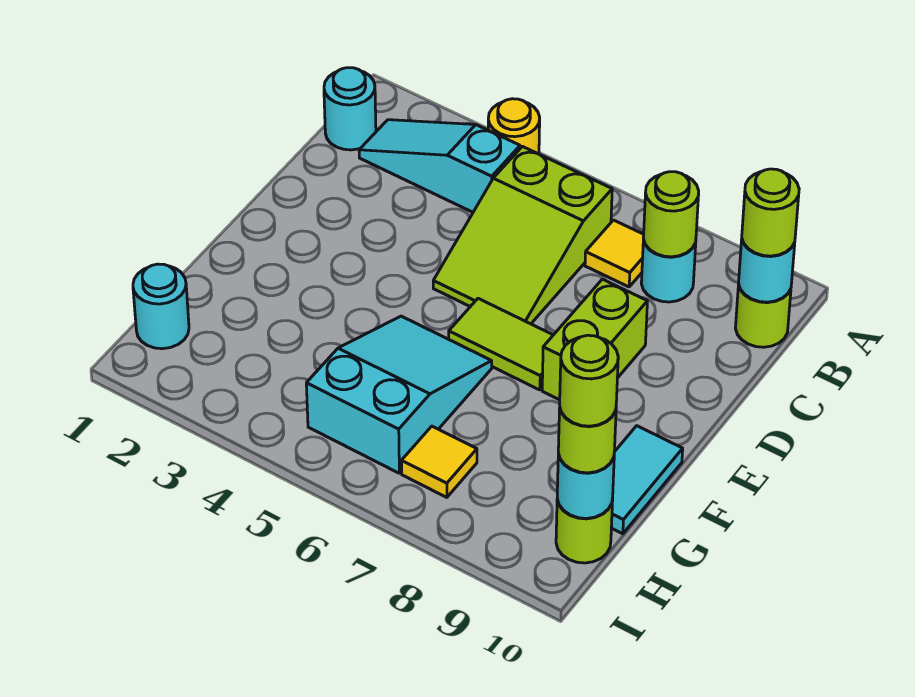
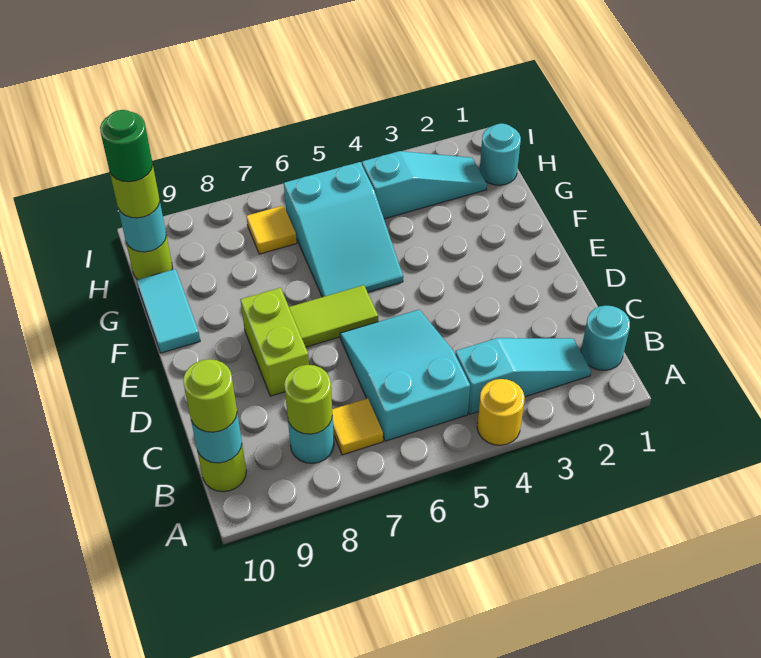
lime 2x3 slope [433,147,612,324] -> cyan 2x3 slope [340,310,470,441]
none -> cyan 1x3 slope [362,151,487,219]
lime 1x1 round brick [560,335,618,426] -> green 1x1 round brick [100,110,153,182]

